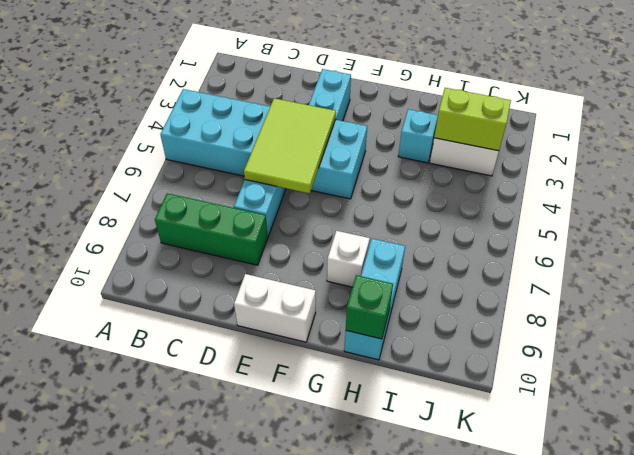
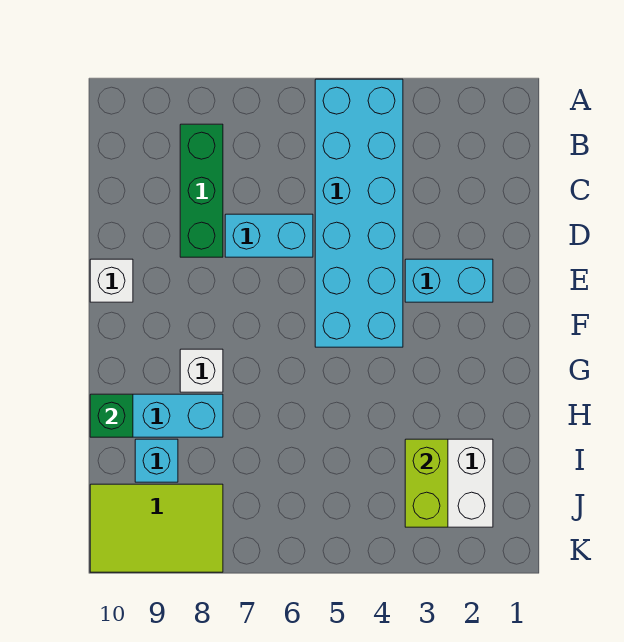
lime 2x3 tile [244,98,336,193] -> lime 2x3 tile moved to [90,484,223,572]
white 1x2 brick [234,274,316,342] -> white 1x1 brick [90,259,133,302]
cyan 1x1 brick [398,109,438,163] -> cyan 1x1 brick moved to [135,439,178,482]

